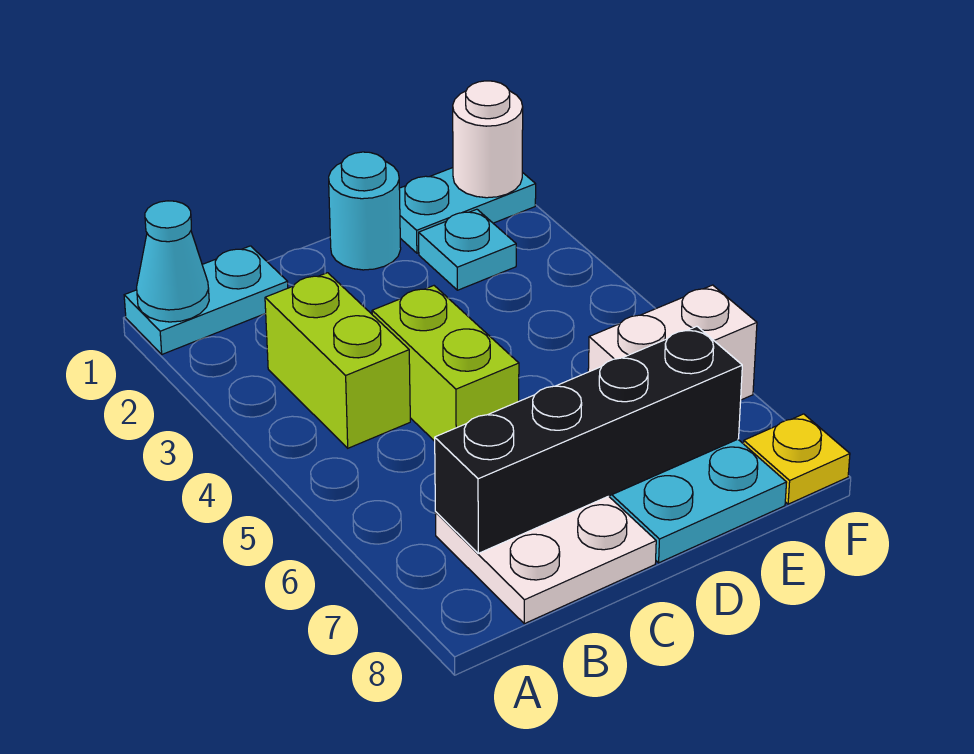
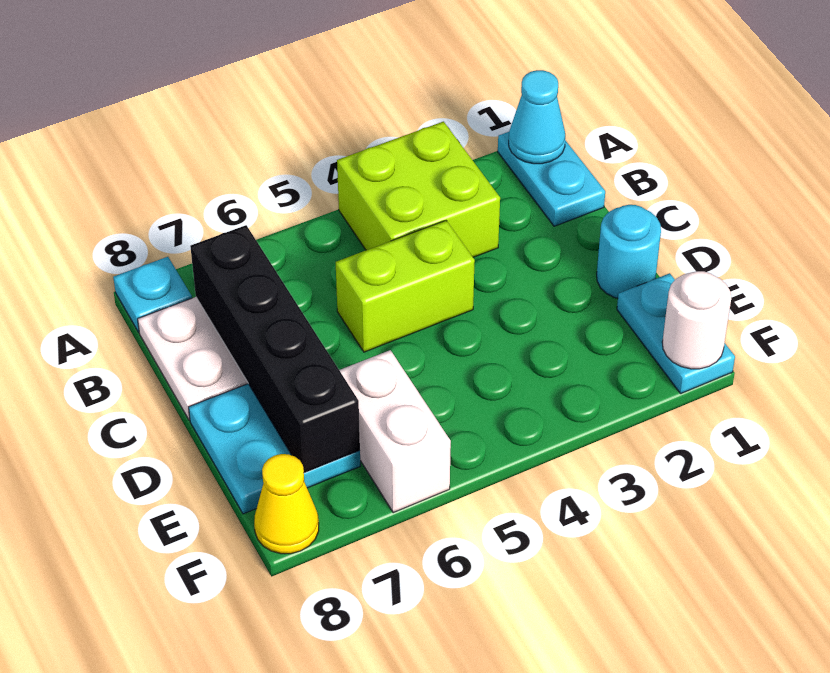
lime 1x2 brick [265,273,410,448] -> lime 2x2 brick [337,122,500,257]
cyan 1x1 plate [419,209,516,290] -> cyan 1x1 plate moved to [113,257,192,332]
yellow 1x1 plate [744,414,850,504] -> yellow 1x1 cone [254,454,319,554]

